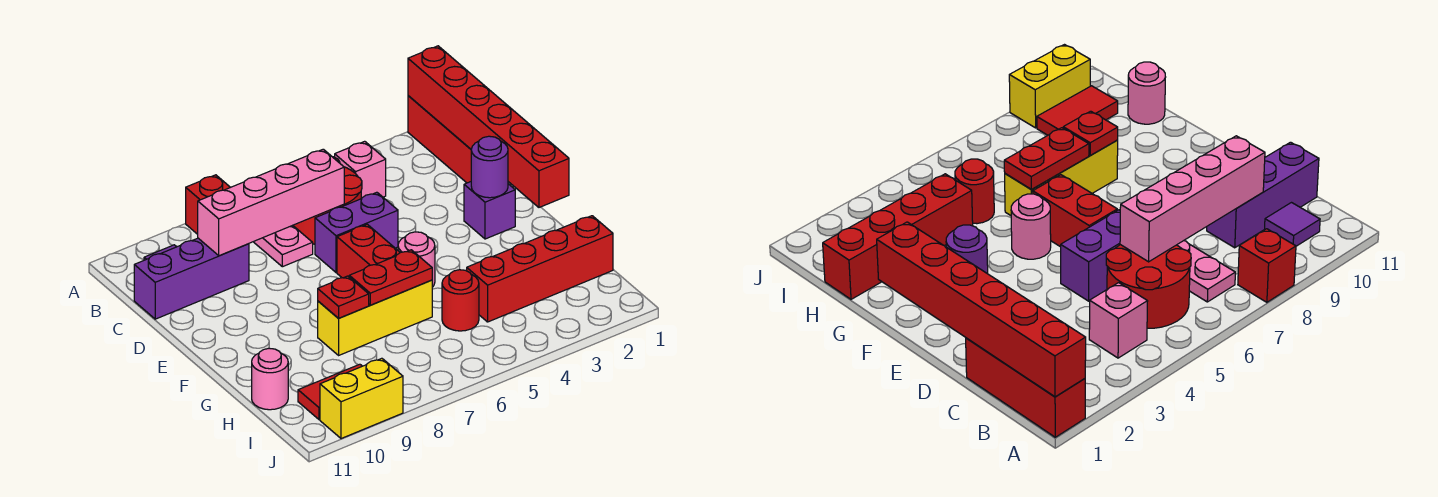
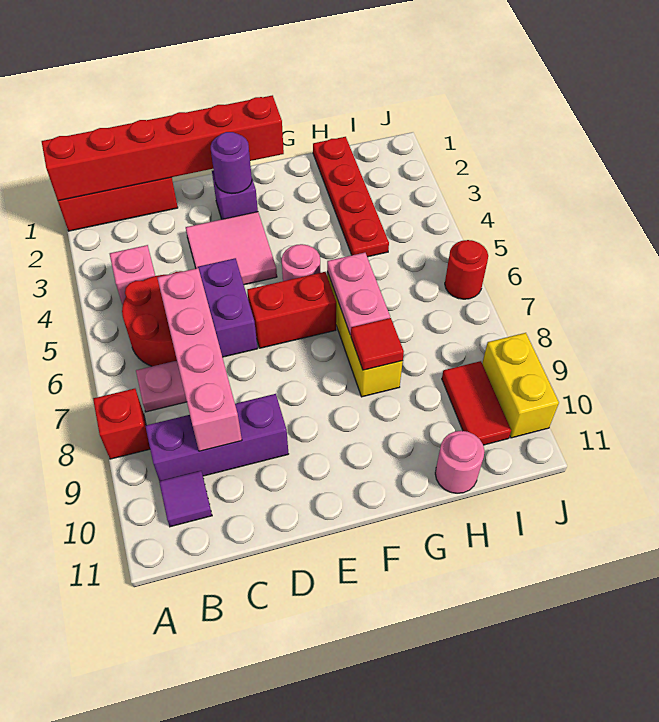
purple 1x3 brick [134,238,249,319] -> purple 1x3 brick turned to [146,394,288,481]
none -> pink 2x2 tile [186,212,277,285]
red 1x2 plate [349,250,432,305] -> pink 1x2 plate [327,253,390,335]
red 1x1 plate [318,276,369,318] -> red 1x1 tile [351,318,404,370]
red 1x4 brick [467,216,613,322] -> red 1x4 plate [313,137,389,257]
red 1x1 round brick [442,270,479,331] -> red 1x1 round brick moved to [445,240,488,299]

